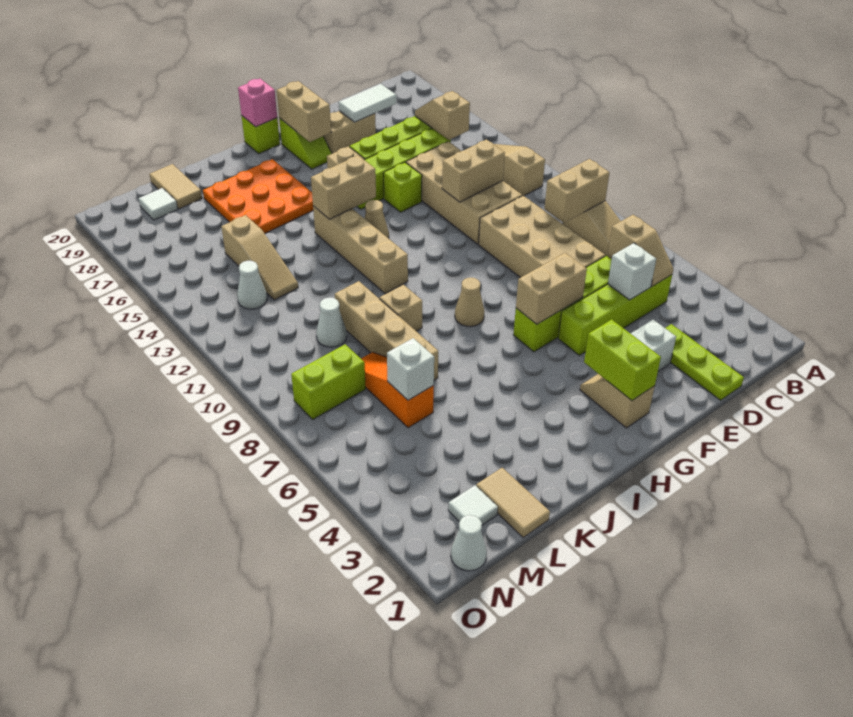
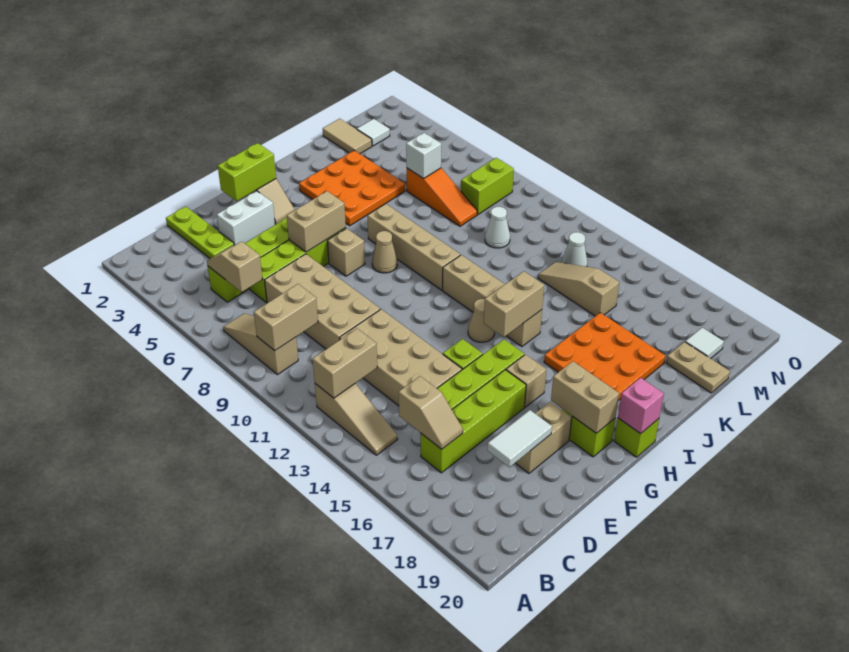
white 1x1 brick [608,243,656,300] -> none
tan 1x2 brick [442,140,505,202] -> tan 1x2 brick moved to [313,329,377,398]
lime 1x2 brick [584,319,661,401] -> lime 1x2 brick turned to [218,143,276,201]
none -> orange 3x3 plate [299,150,405,226]
tan 1x1 brick [380,284,422,331] -> tan 1x1 brick moved to [328,228,365,276]
tan 1x4 brick [335,281,438,380] -> tan 1x4 brick moved to [367,204,460,290]
tan 1x2 tile [149,164,202,209] -> tan 1x2 plate [666,342,730,393]
white 1x1 cone [451,515,487,571] -> none

